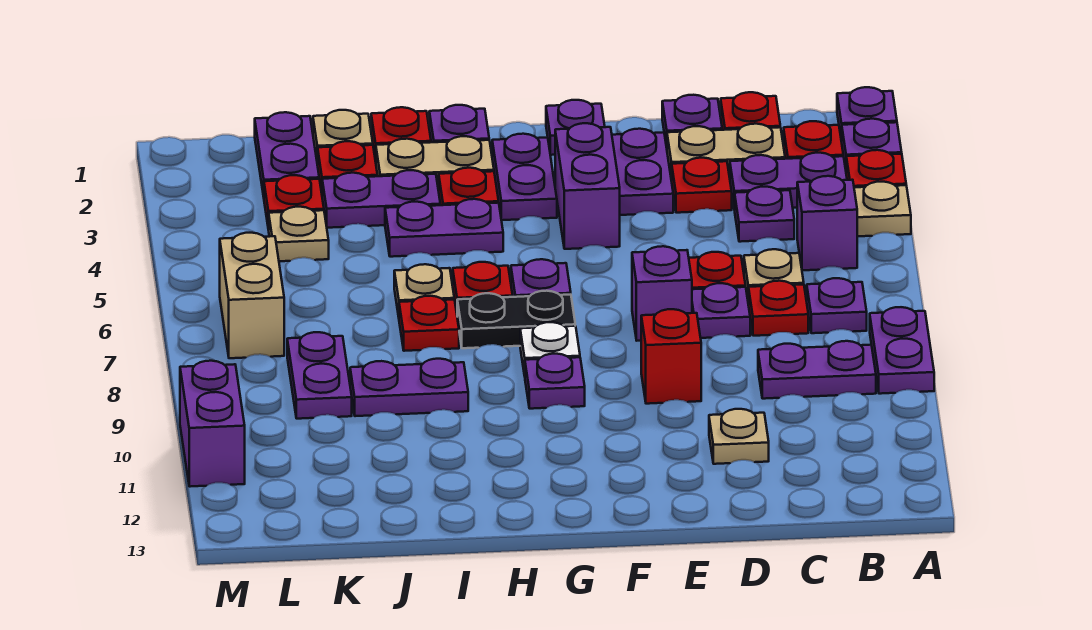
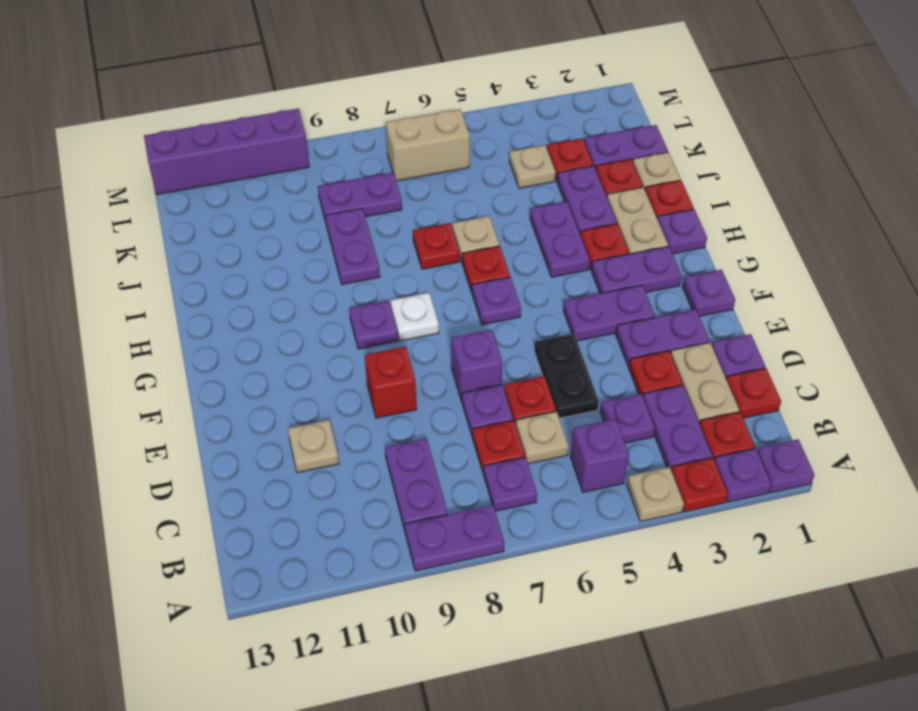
purple 1x2 brick [555,123,620,249] -> purple 1x2 plate [563,285,655,341]
black 1x2 plate [457,291,575,348] -> black 1x2 plate moved to [534,334,599,418]
purple 1x2 brick [180,361,245,487] -> purple 1x4 brick [144,109,309,195]

